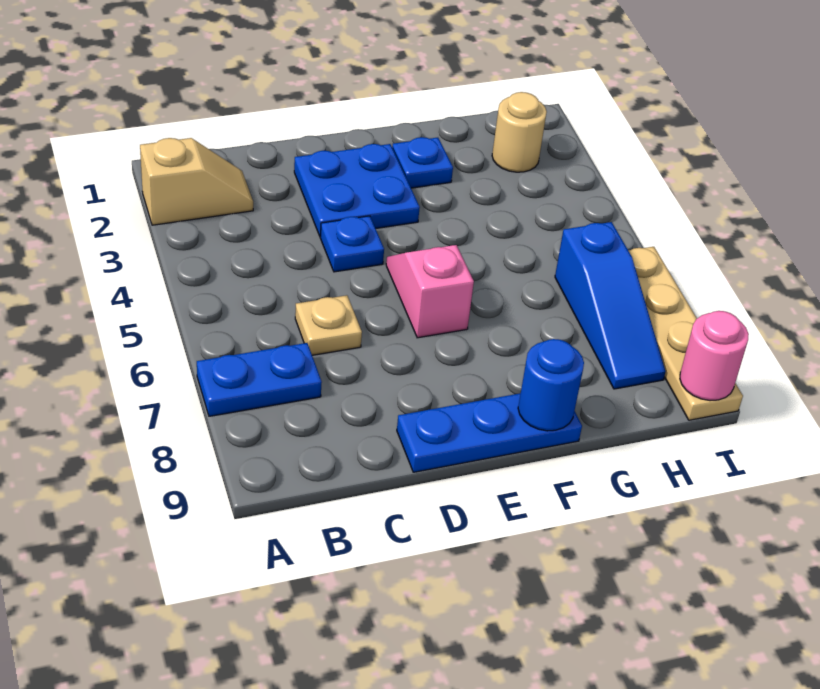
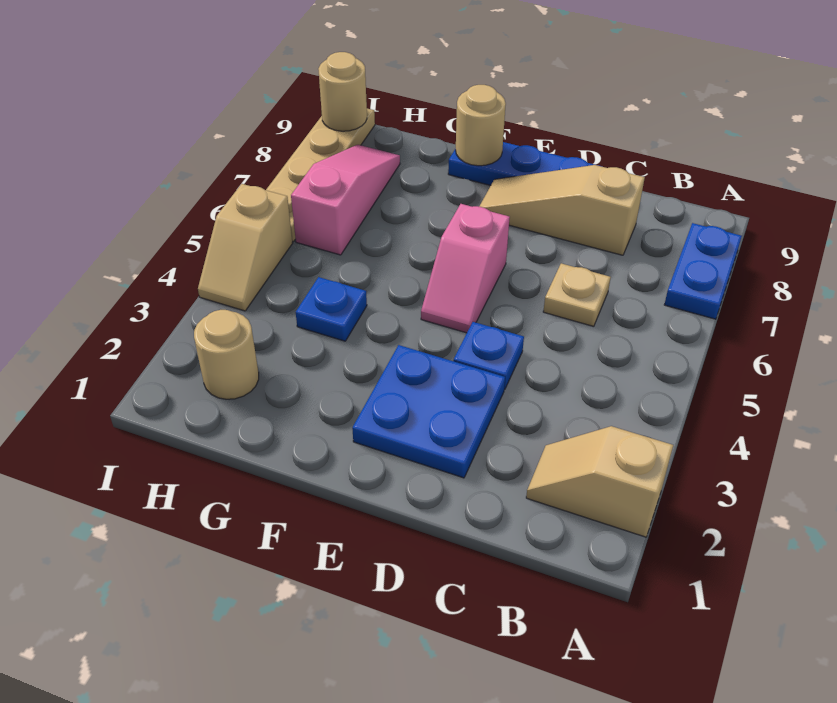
blue 1x2 plate [197,343,322,416] -> blue 1x2 plate turned to [664,223,742,319]
none -> tan 1x3 slope [479,165,645,255]
blue 1x1 plate [392,137,453,188] -> blue 1x1 plate moved to [296,277,367,341]
blue 1x1 round brick [518,339,584,431] -> tan 1x1 round brick [456,85,506,166]
blue 1x3 slope [555,222,666,389] -> pink 1x3 slope [291,145,400,255]
none -> tan 1x2 slope [198,184,293,311]
pink 1x1 round brick [680,311,749,401] -> tan 1x1 round brick [318,52,367,131]

